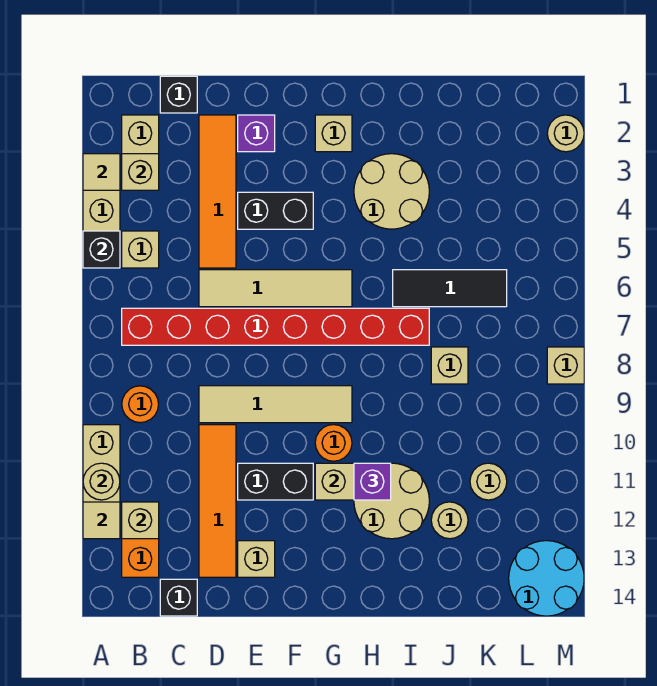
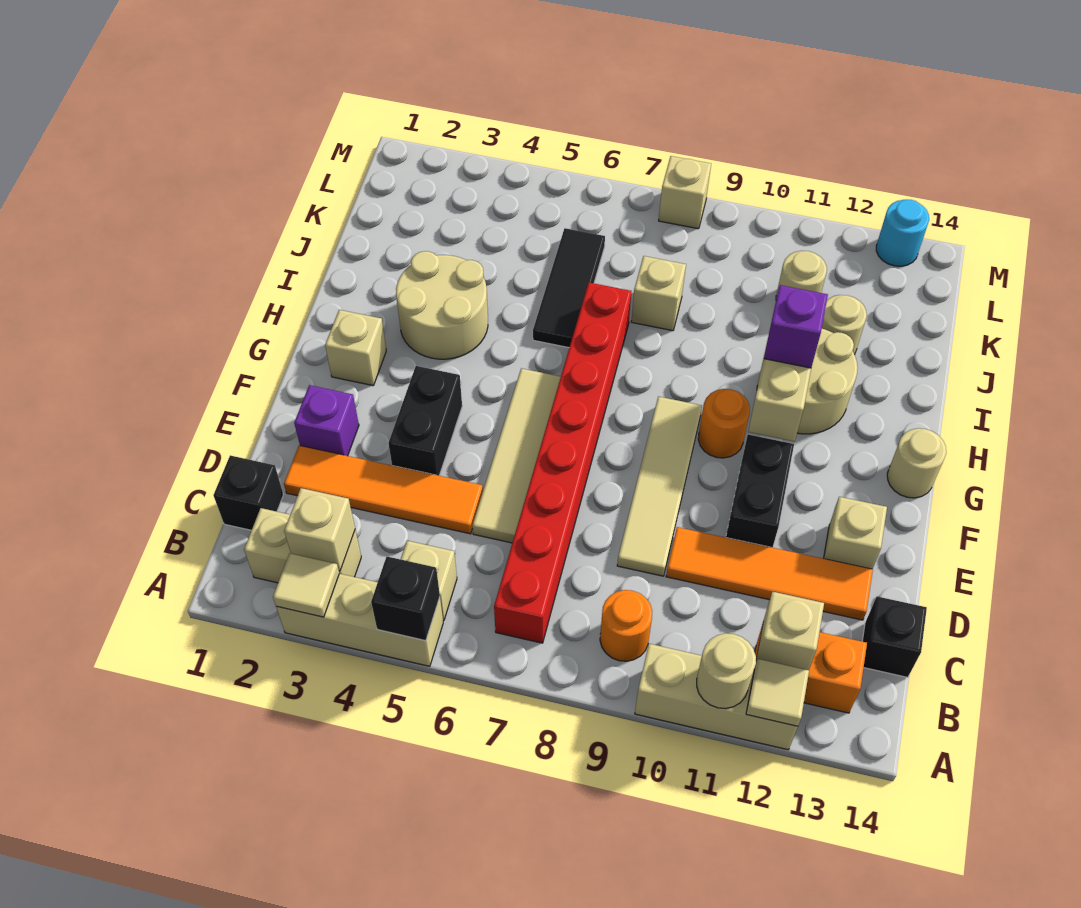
cyan 2x2 round brick [509,541,584,616] -> cyan 1x1 round brick [876,200,929,266]
tan 1x1 round brick [547,115,584,152] -> tan 1x1 round brick moved to [887,428,946,498]

